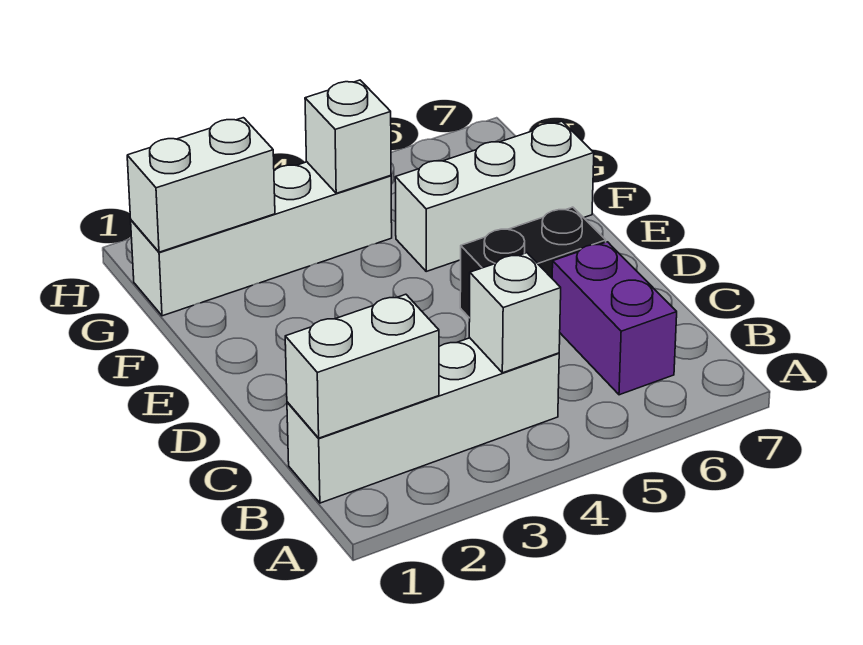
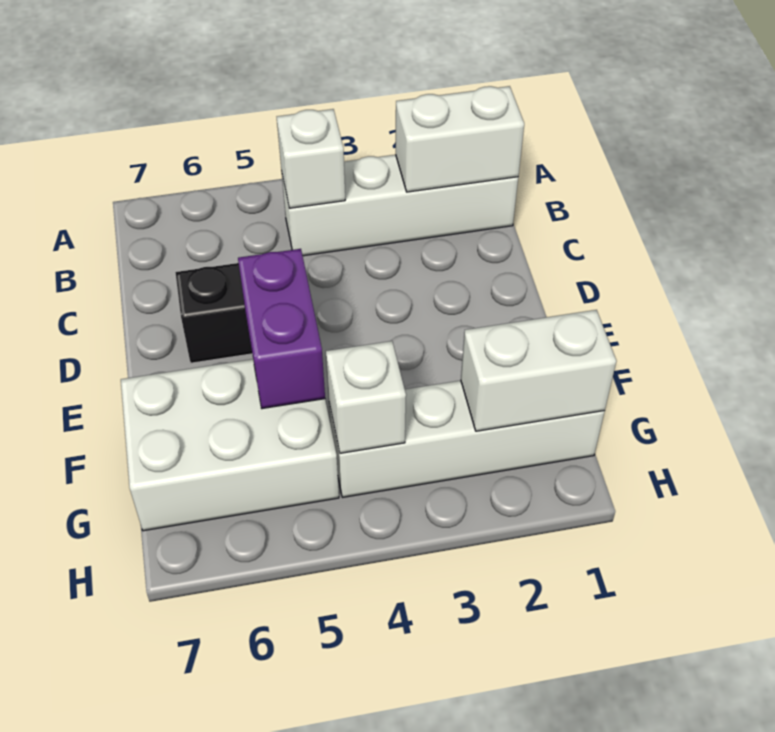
purple 1x2 brick [552,242,677,395] -> purple 1x2 brick moved to [238,249,325,409]
white 1x3 brick [395,121,594,271] -> white 2x3 brick [121,359,339,531]

